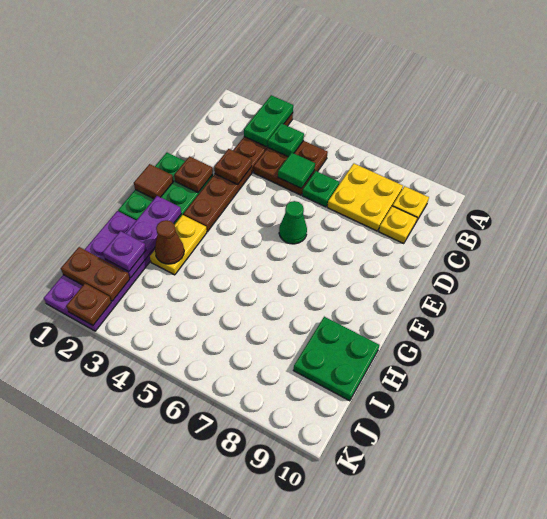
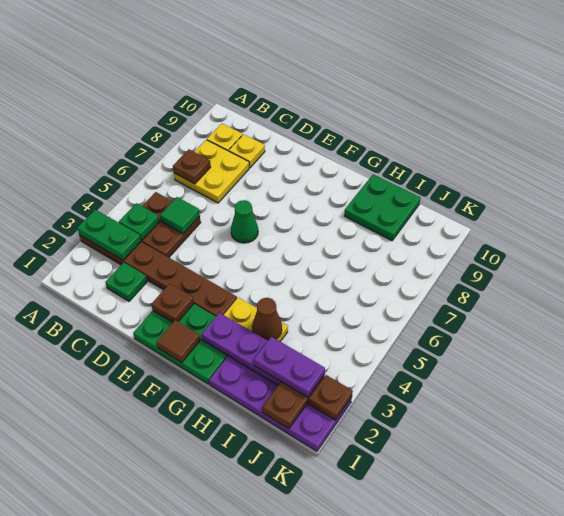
green 1x1 plate [302,171,339,207] -> green 1x1 plate moved to [105,262,147,301]
brown 1x1 plate [214,149,252,184] -> brown 1x1 plate moved to [173,149,211,184]
purple 1x1 plate [103,231,146,272] -> purple 1x2 plate [254,337,325,397]

